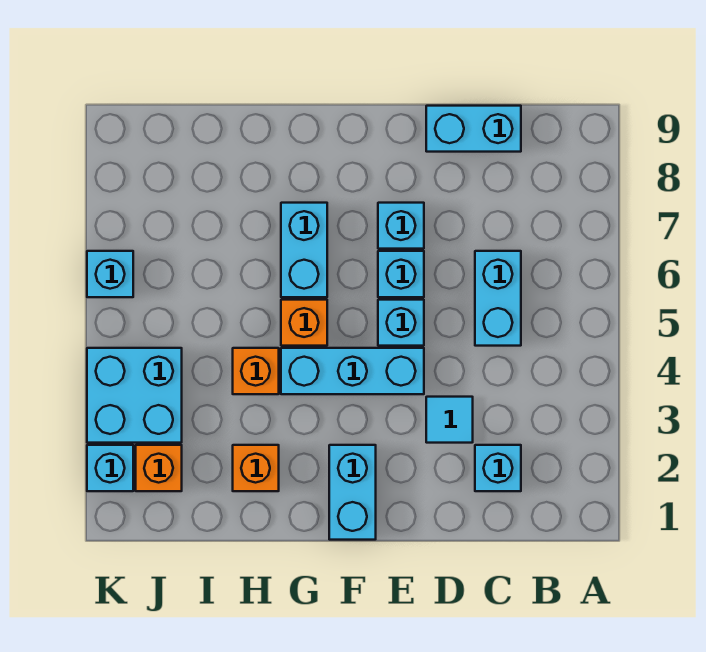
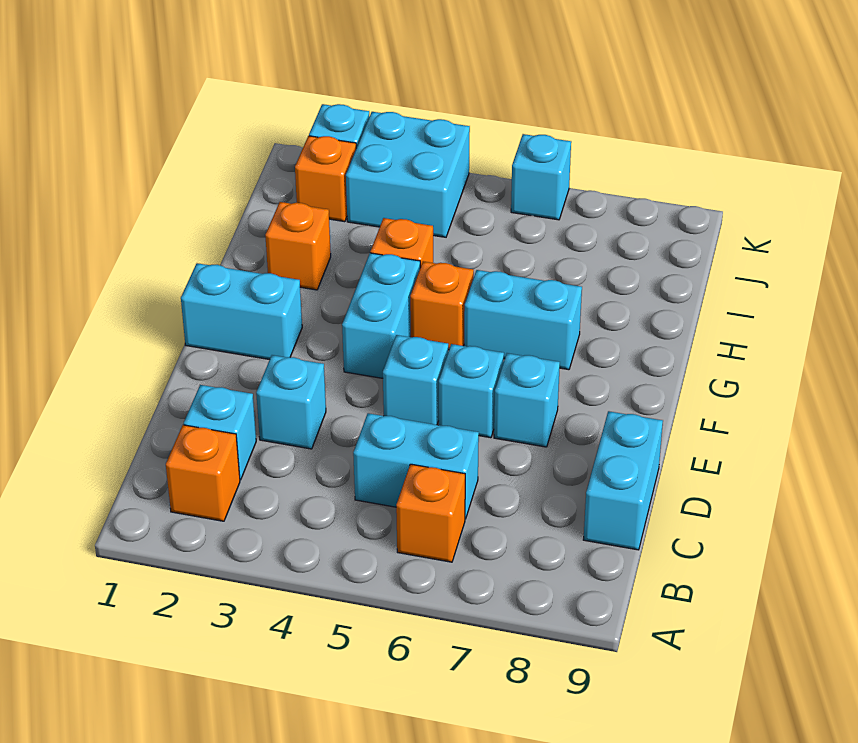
none -> orange 1x1 brick [166,425,240,521]
none -> orange 1x1 brick [396,464,465,562]
cyan 1x1 tile [426,397,473,443] -> cyan 1x1 brick [256,355,326,449]
cyan 1x3 brick [281,348,424,394] -> cyan 1x2 brick [342,253,420,378]

